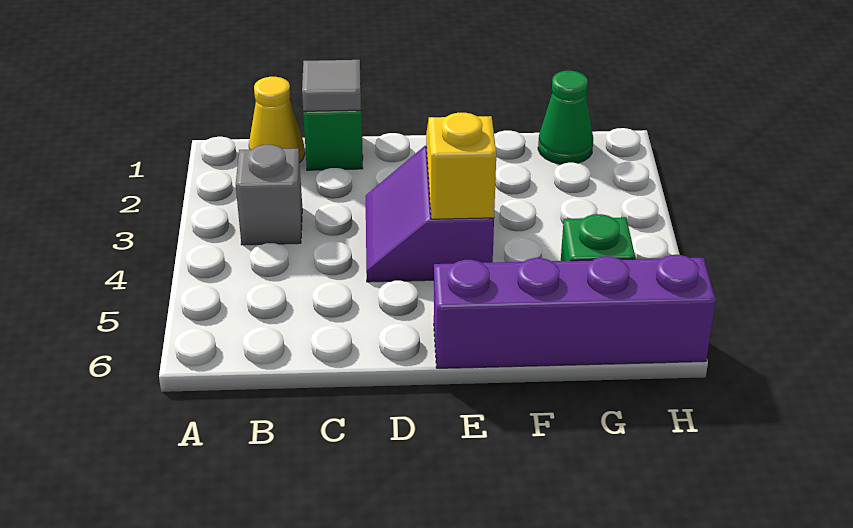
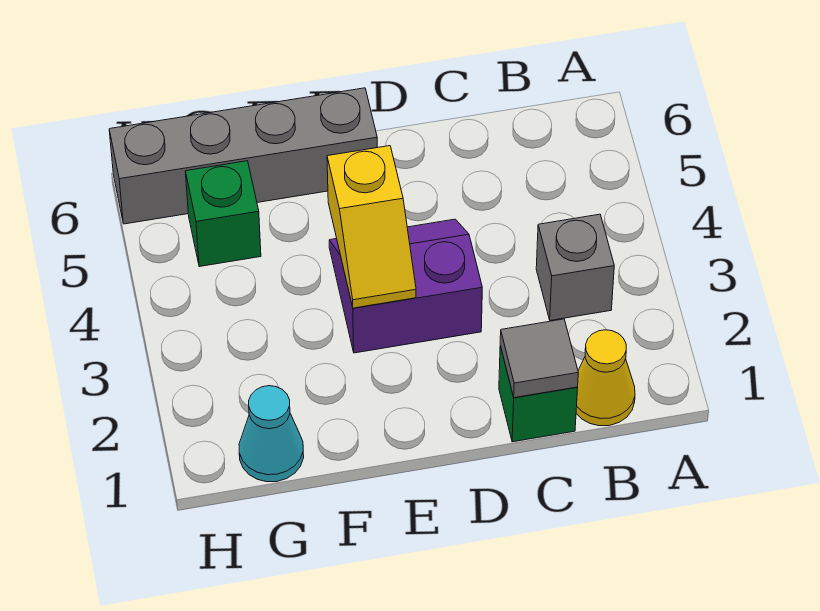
purple 2x2 slope [366,146,494,282] -> purple 2x2 slope turned to [329,219,482,353]
purple 1x4 brick [434,255,716,368] -> grey 1x4 brick [109,88,377,224]
green 1x1 cone [538,71,593,164] -> cyan 1x1 cone [239,386,304,482]

